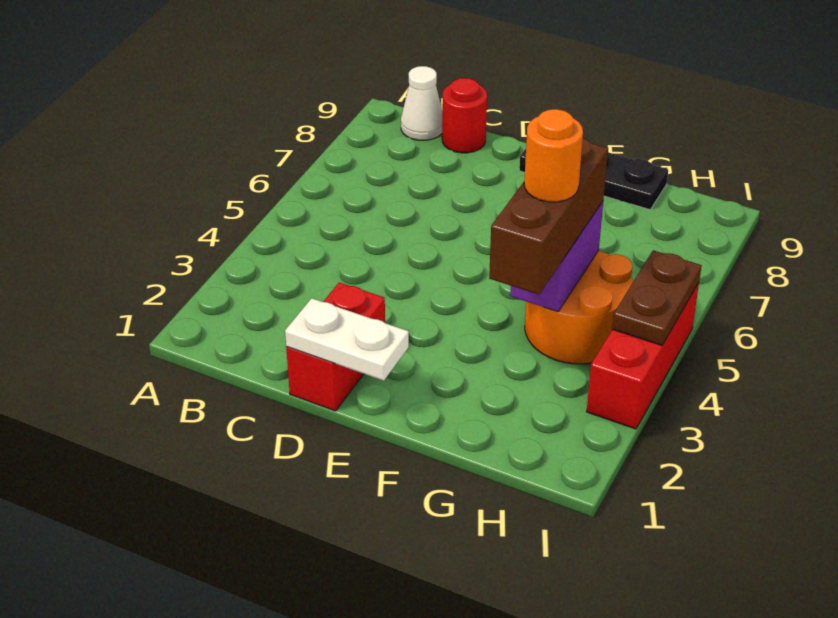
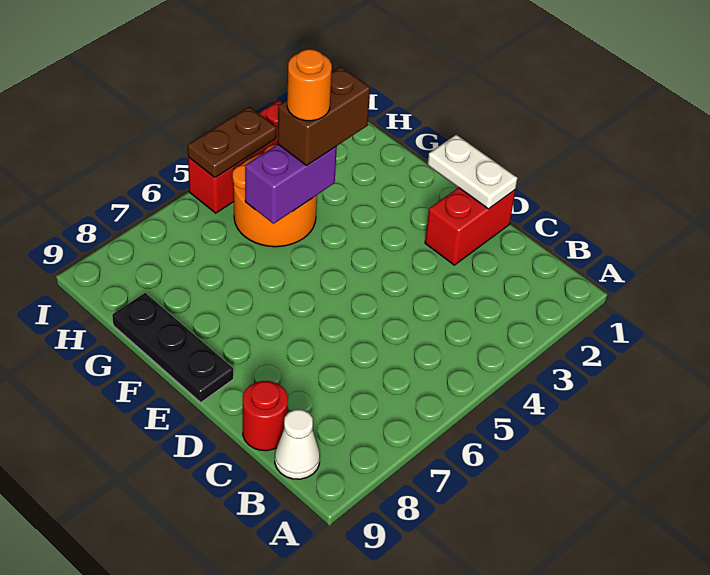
brown 1x3 brick [489,137,608,295] -> brown 1x2 brick [278,67,370,166]

